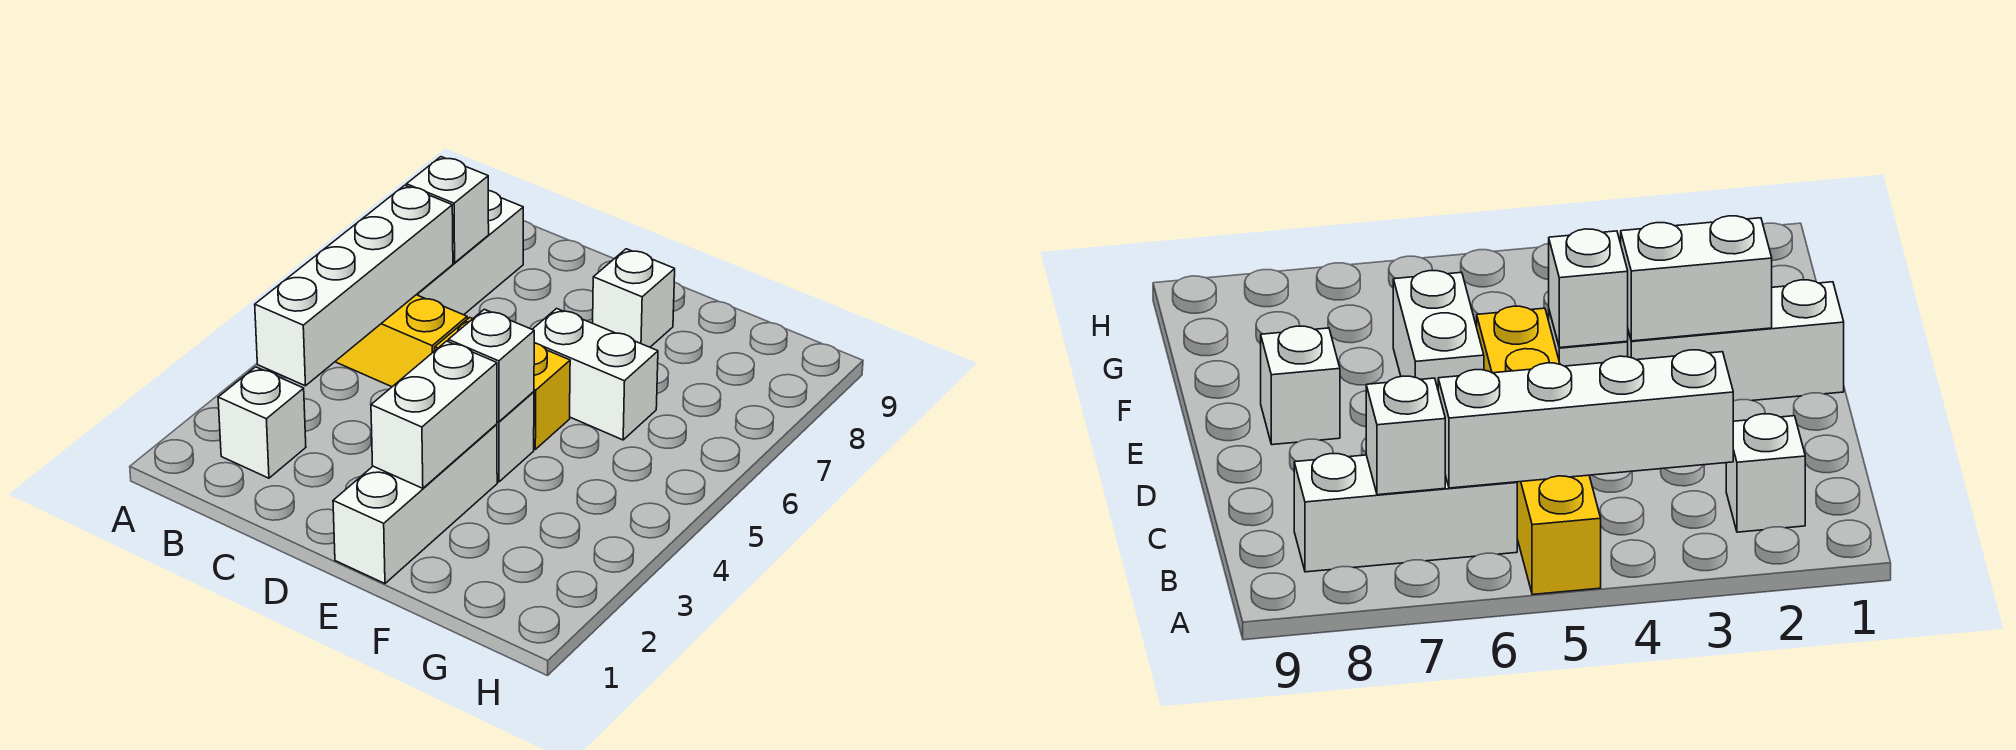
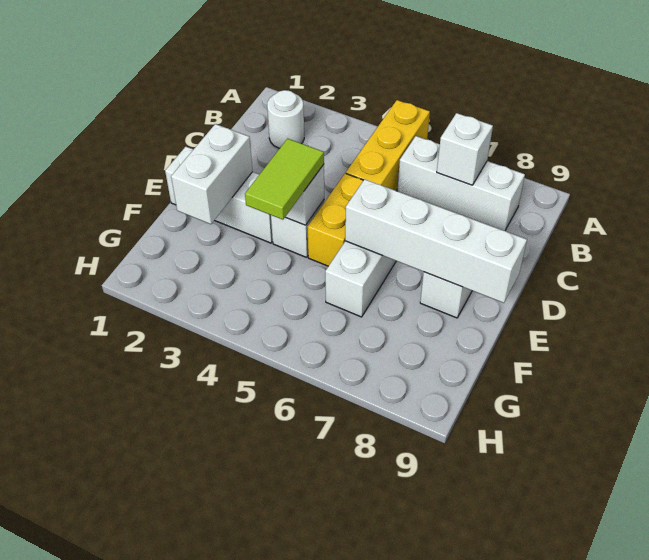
white 1x1 brick [218,367,306,478] -> white 1x1 round brick [267,90,304,148]
white 1x4 brick [255,185,453,386] -> white 1x4 brick moved to [345,179,527,303]
white 1x2 brick [371,341,497,488] -> white 1x2 brick turned to [171,124,253,224]
none -> lime 1x2 tile [245,139,324,220]

